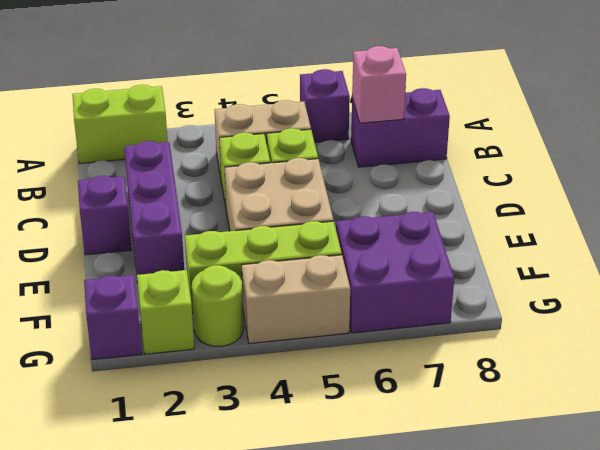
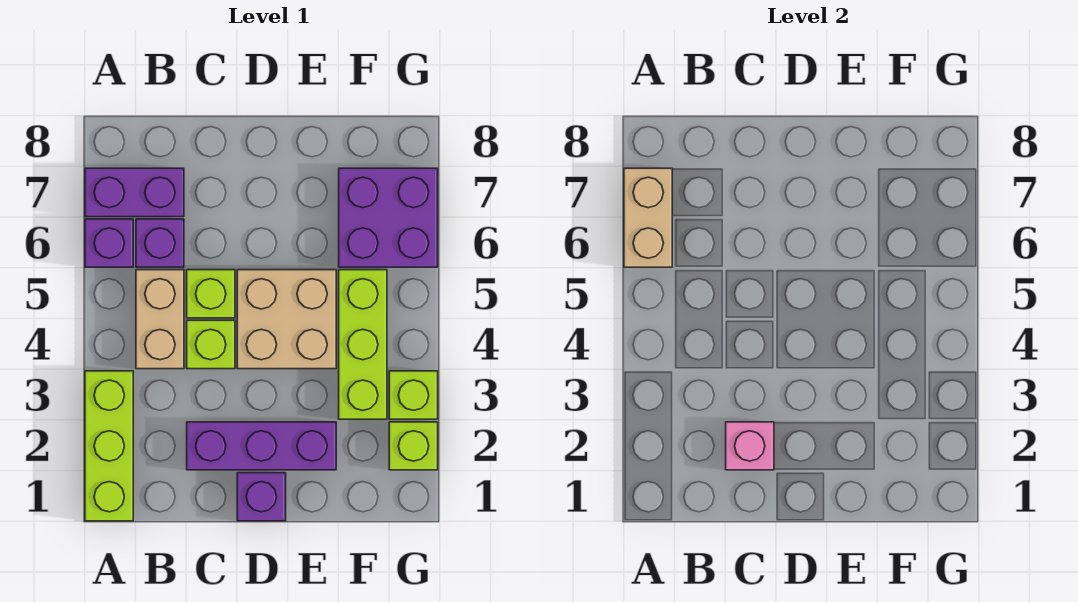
lime 1x2 brick [72,85,168,163] -> lime 1x3 brick [85,371,133,521]
purple 1x2 brick [351,88,450,167] -> purple 1x2 brick turned to [85,168,184,217]
pink 1x1 brick [352,46,406,123] -> pink 1x1 brick moved to [726,422,774,470]
purple 1x1 brick [84,275,142,360] -> purple 1x1 brick moved to [136,219,184,267]
lime 1x1 round brick [192,265,243,346] -> lime 1x1 brick [389,371,438,419]
tan 1x2 brick [242,255,350,343] -> tan 1x2 brick moved to [624,168,672,267]

